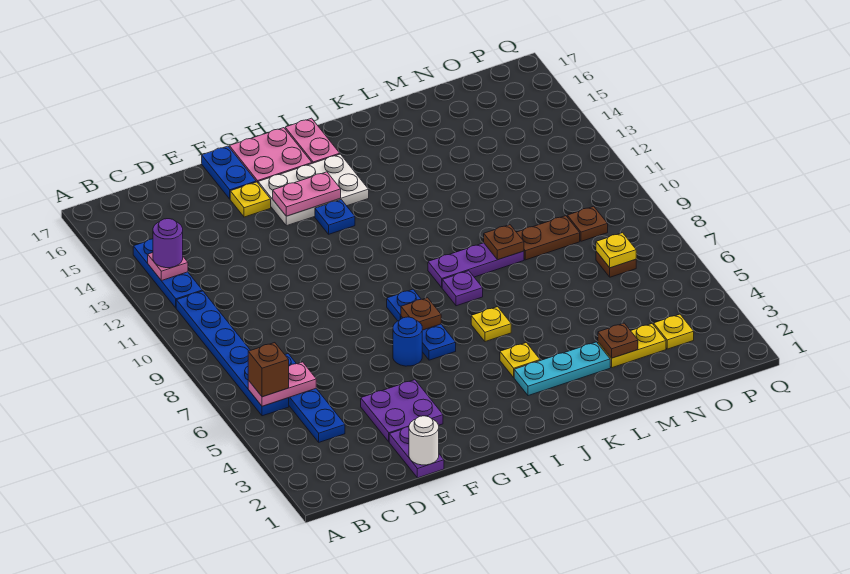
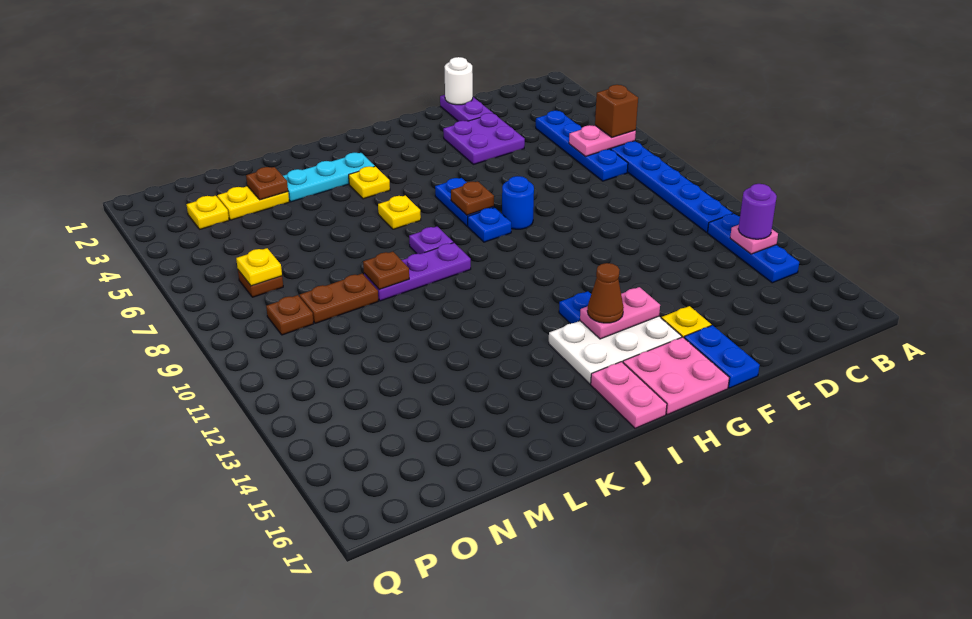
blue 1x1 round brick [393,317,422,366] -> blue 1x1 round brick moved to [502,176,534,229]
none -> brown 1x1 cone [588,263,624,323]

